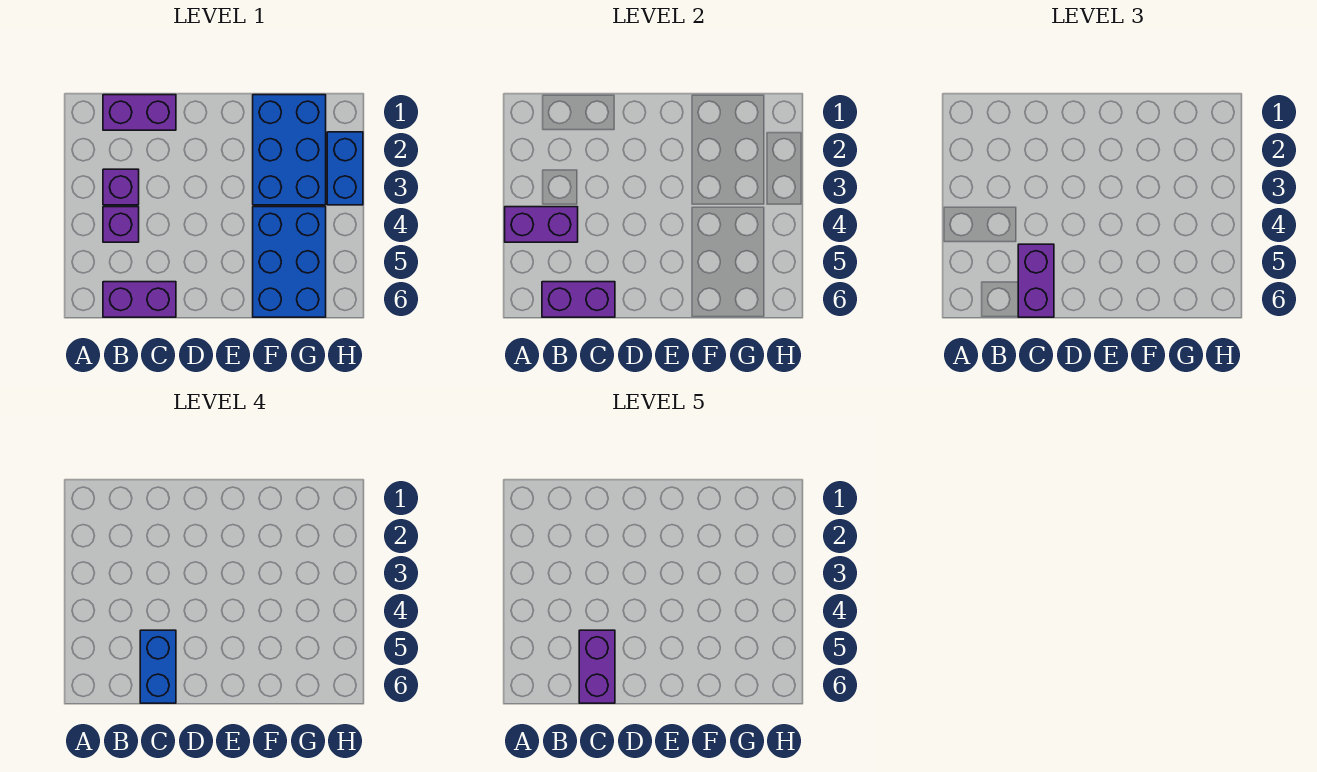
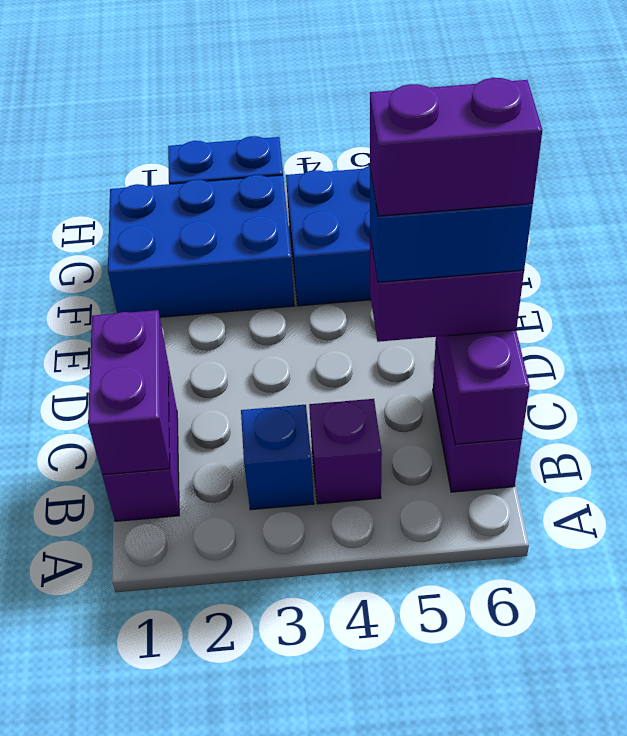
purple 1x2 brick [505,207,578,242] -> purple 1x2 brick moved to [88,310,170,475]
purple 1x1 brick [103,169,139,205] -> blue 1x1 brick [241,405,314,510]

